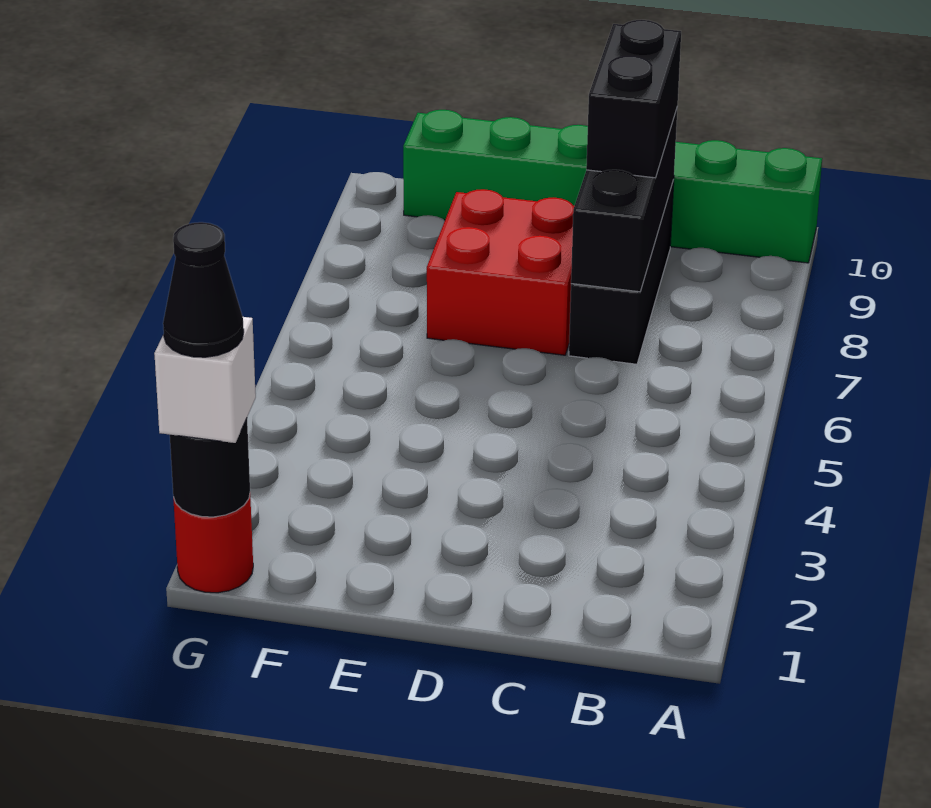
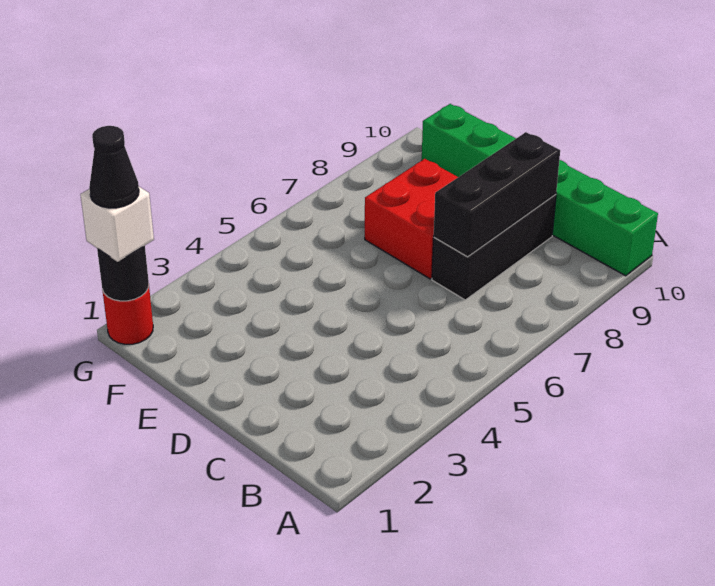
black 1x2 brick [586,20,681,178] -> none

